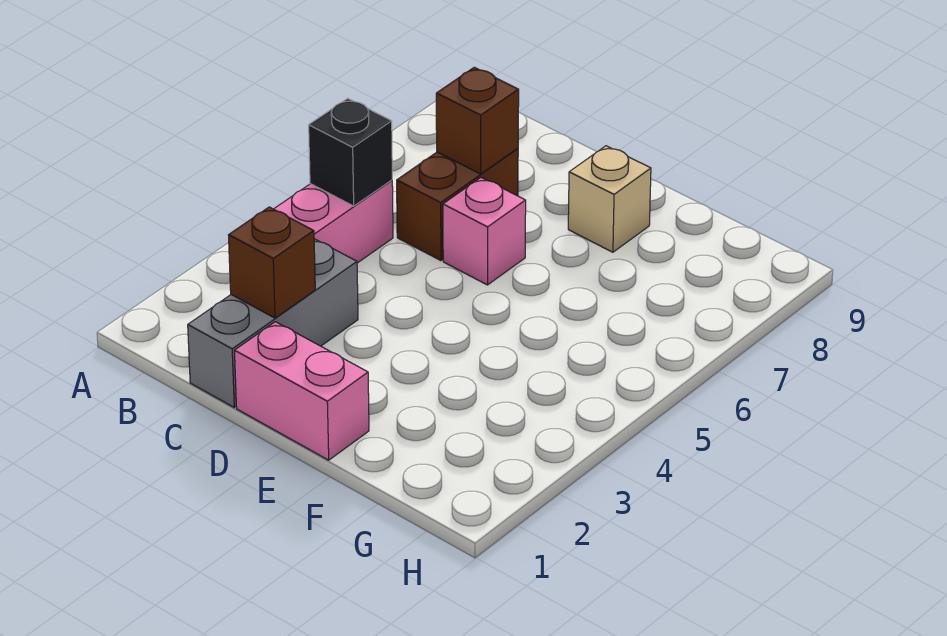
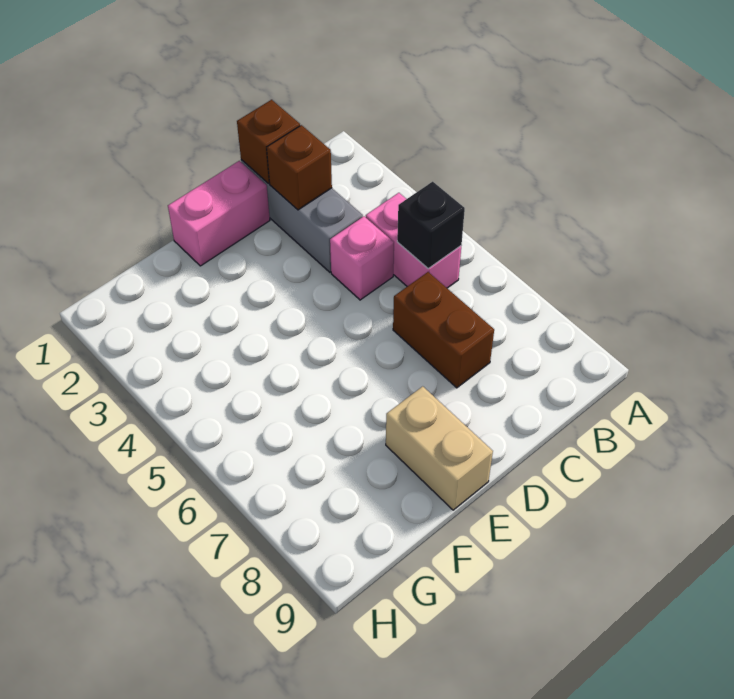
brown 1x1 brick [436,67,519,174] -> brown 1x1 brick moved to [237,100,300,183]
pink 1x1 brick [443,178,526,285] -> pink 1x1 brick moved to [330,216,394,300]
tan 1x1 brick [568,146,651,252] -> tan 1x2 brick [386,386,493,510]

